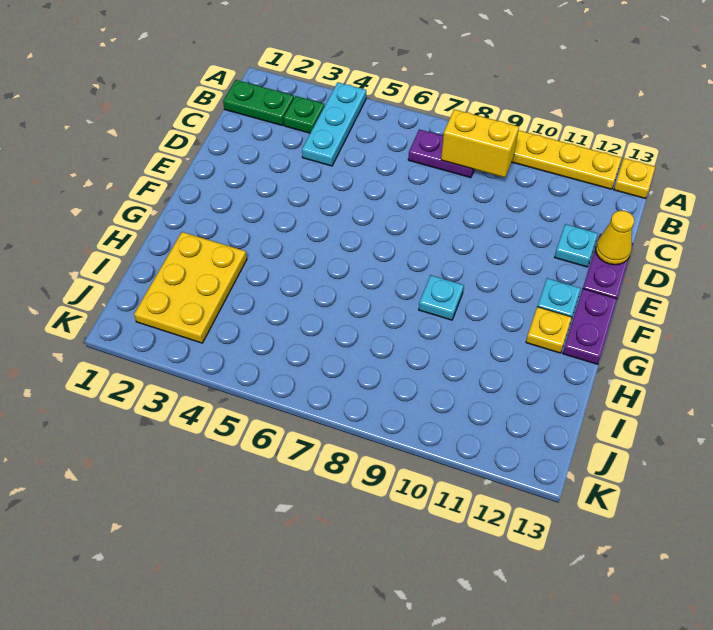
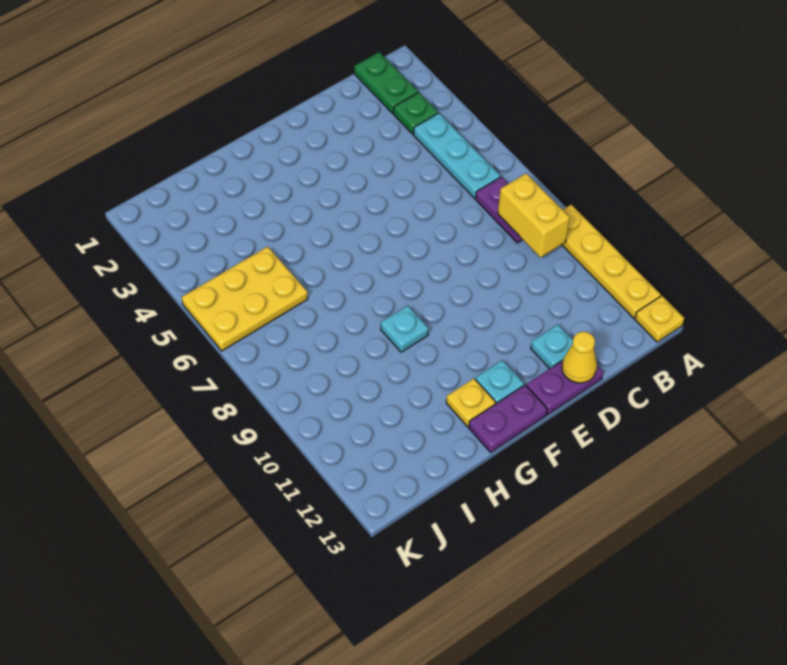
cyan 1x3 plate [302,82,366,166] -> cyan 1x3 plate turned to [414,113,500,198]
yellow 2x3 plate [134,232,247,343] -> yellow 2x3 plate moved to [182,246,308,351]

